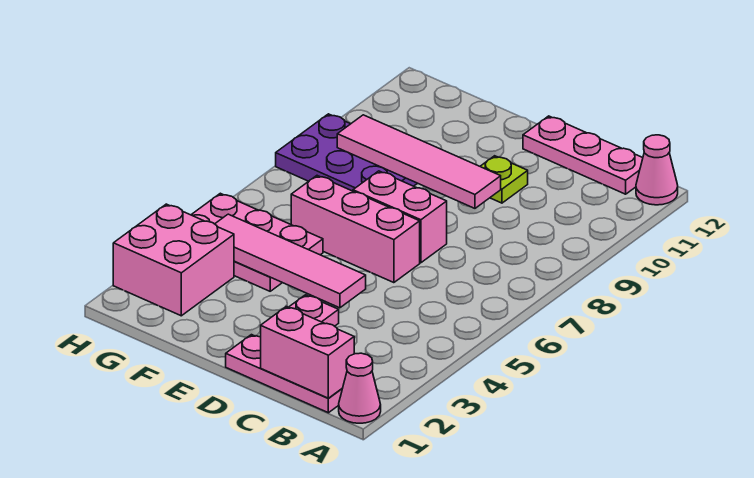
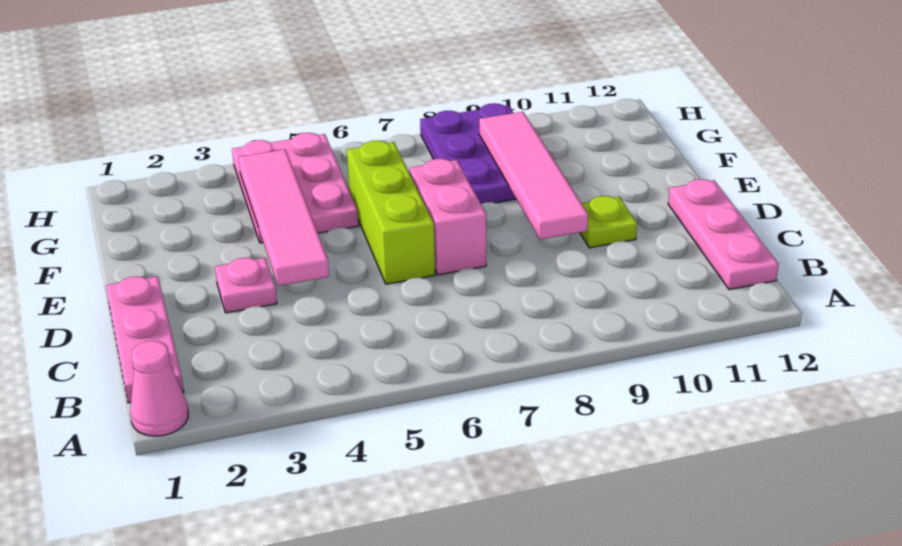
pink 1x1 cone [636,135,678,205] -> none
pink 1x2 brick [261,307,354,398] -> none
pink 1x3 brick [291,176,420,283] -> lime 1x3 brick [347,141,435,284]
pink 2x2 brick [113,204,234,316] -> none

